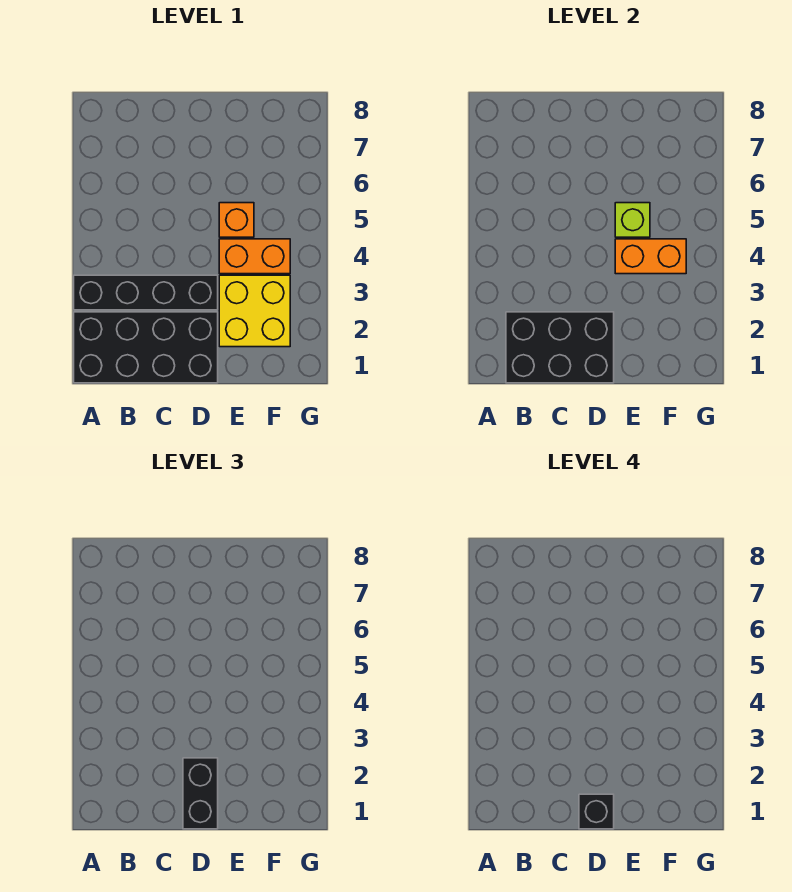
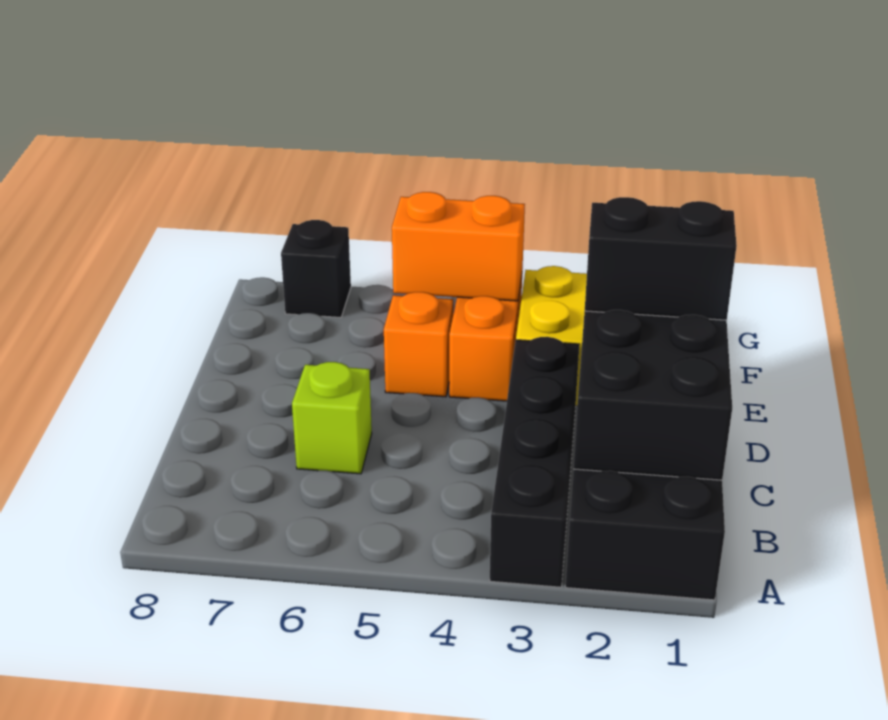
black 1x1 brick [579,794,614,829] -> black 1x1 brick moved to [281,220,351,318]
orange 1x2 brick [615,239,686,274] -> orange 1x2 brick turned to [392,192,525,301]
lime 1x1 brick [615,203,650,237] -> lime 1x1 brick moved to [292,362,372,474]

